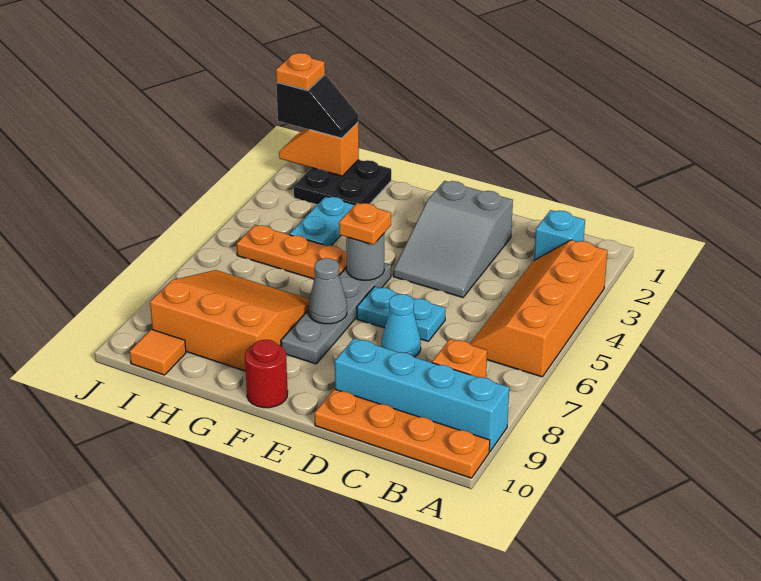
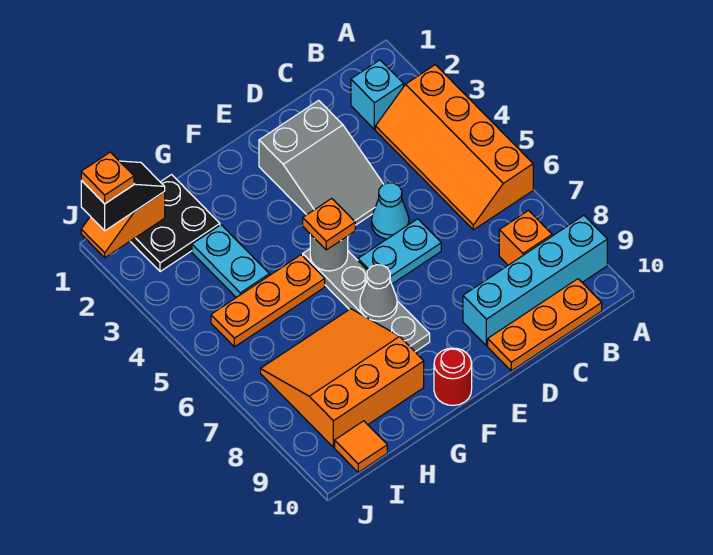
orange 1x4 plate [315,389,490,478] -> orange 1x3 plate [488,279,602,371]
cyan 1x1 cone [382,294,421,357] -> cyan 1x1 cone moved to [372,183,409,239]

